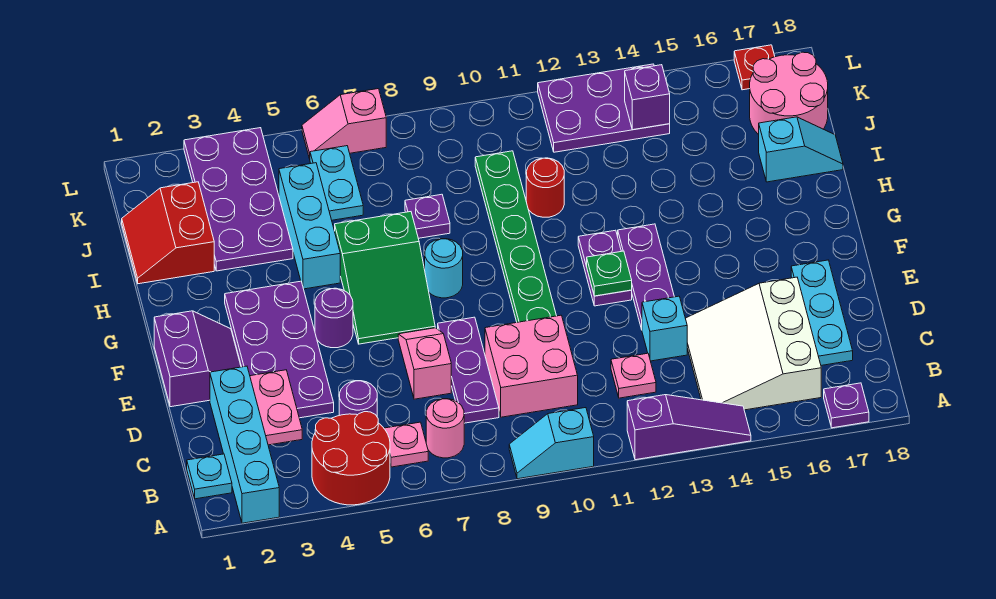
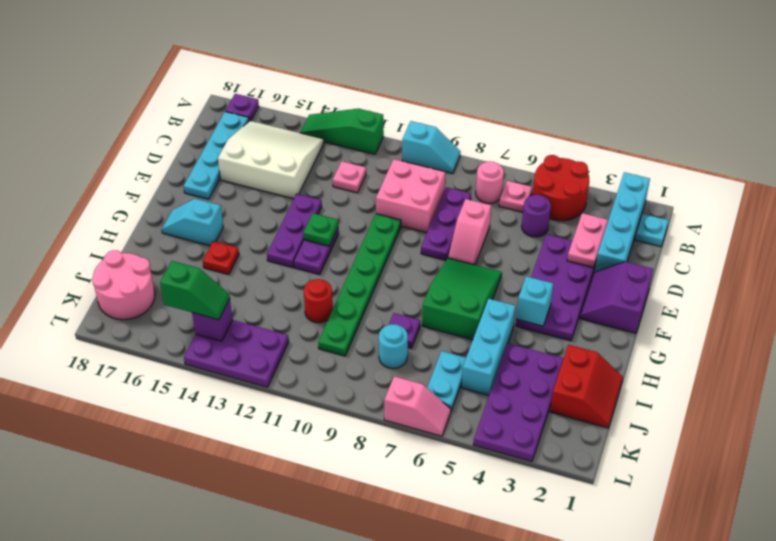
purple 1x3 slope [627,395,751,460] -> green 1x3 slope [300,109,384,154]
white 3x3 slope [685,277,821,410] -> white 3x3 slope turned to [218,121,324,199]
cyan 1x3 plate [791,260,853,365] -> cyan 1x4 plate [183,112,249,199]
cyan 1x1 brick [642,296,687,361] -> cyan 1x1 brick moved to [516,276,553,326]
purple 1x1 round brick [315,288,353,348] -> none
cyan 1x1 round brick [425,239,463,298] -> cyan 1x1 round brick moved to [379,324,408,369]
cyan 1x2 slope [759,117,843,182] -> cyan 1x2 slope moved to [162,199,223,246]
none -> green 1x2 slope [160,261,230,320]
red 1x1 plate [734,45,775,90] -> red 1x1 plate moved to [203,241,239,275]

